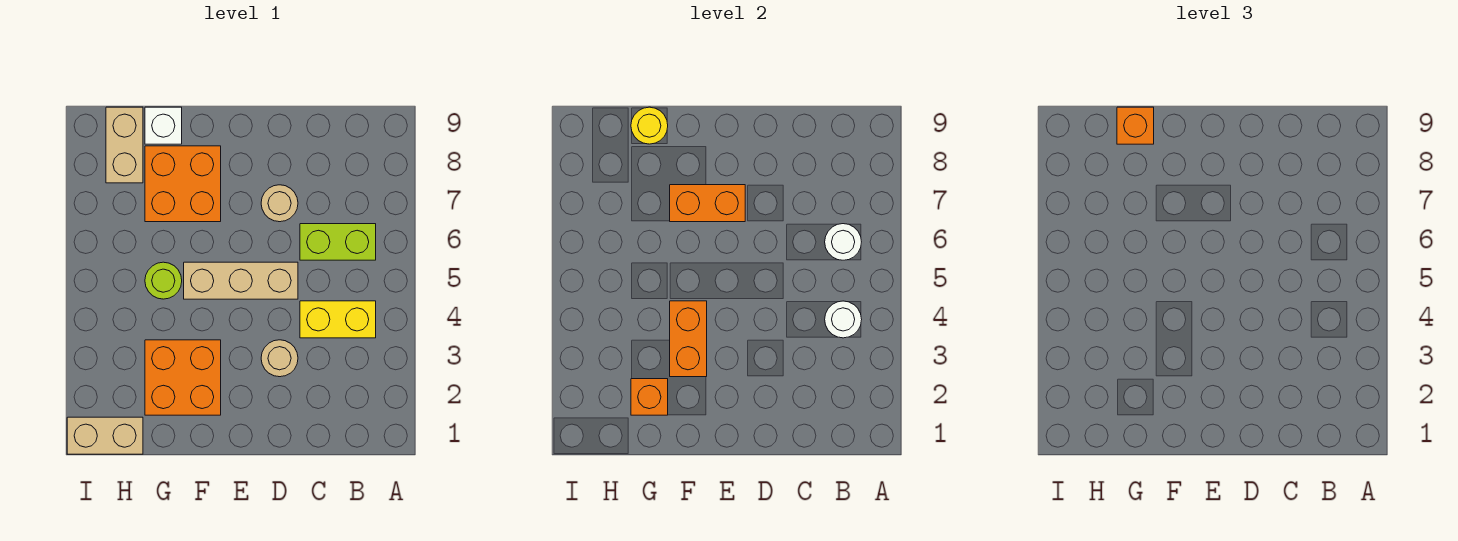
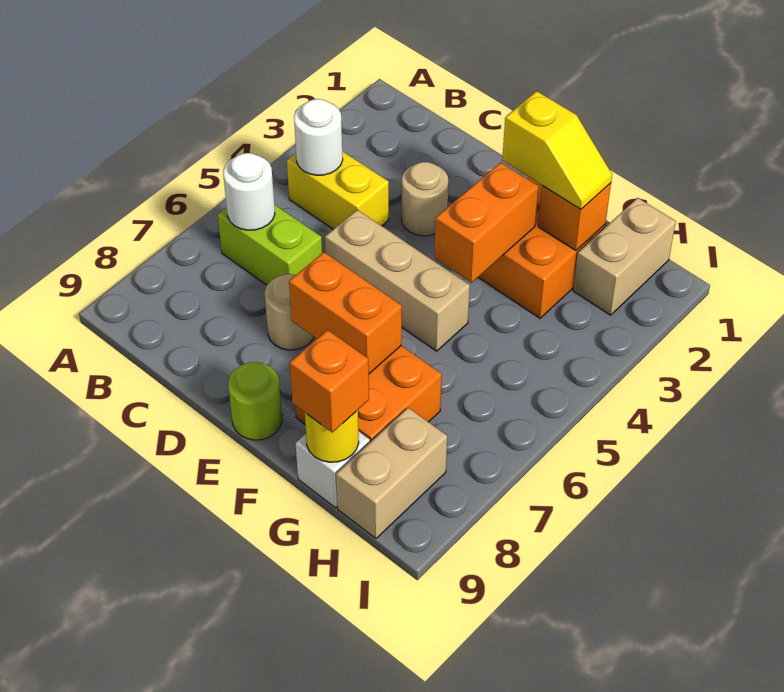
none -> yellow 1x2 slope [502,91,612,209]
lime 1x1 round brick [145,262,182,299] -> lime 1x1 round brick moved to [228,362,282,440]
tan 1x2 brick [67,417,143,454] -> tan 1x2 brick turned to [573,198,676,315]

